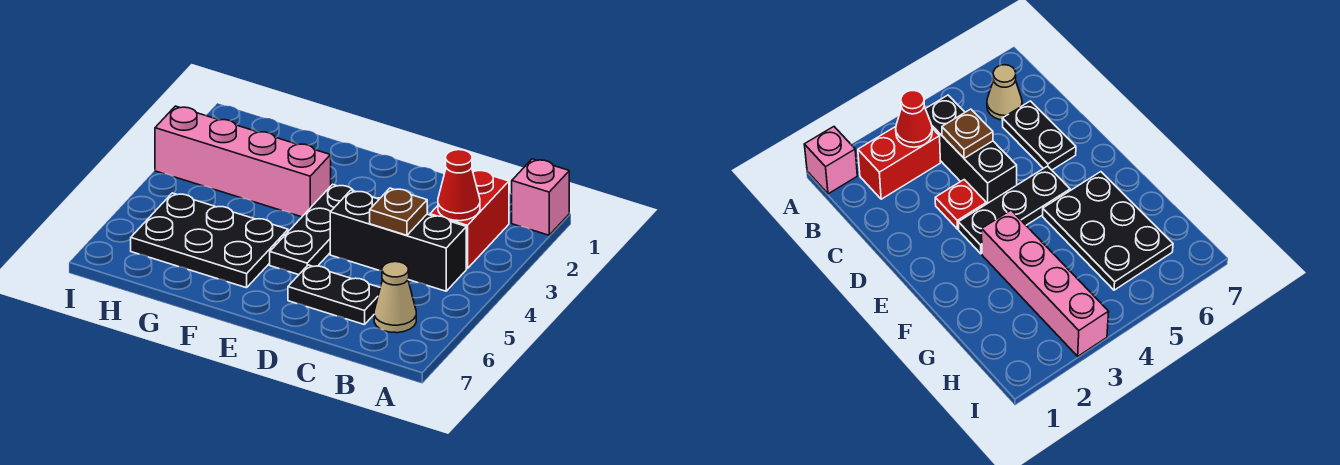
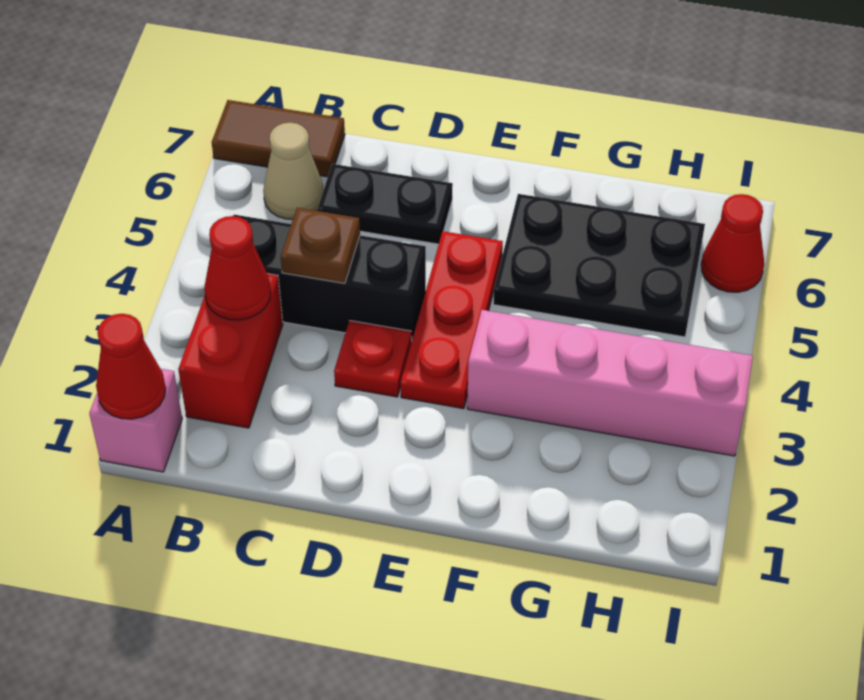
none -> red 1x1 cone [96,314,166,419]
none -> brown 1x2 tile [212,100,345,177]
black 1x3 plate [270,184,353,275] -> red 1x3 plate [401,231,503,409]
none -> red 1x1 cone [701,194,764,292]

